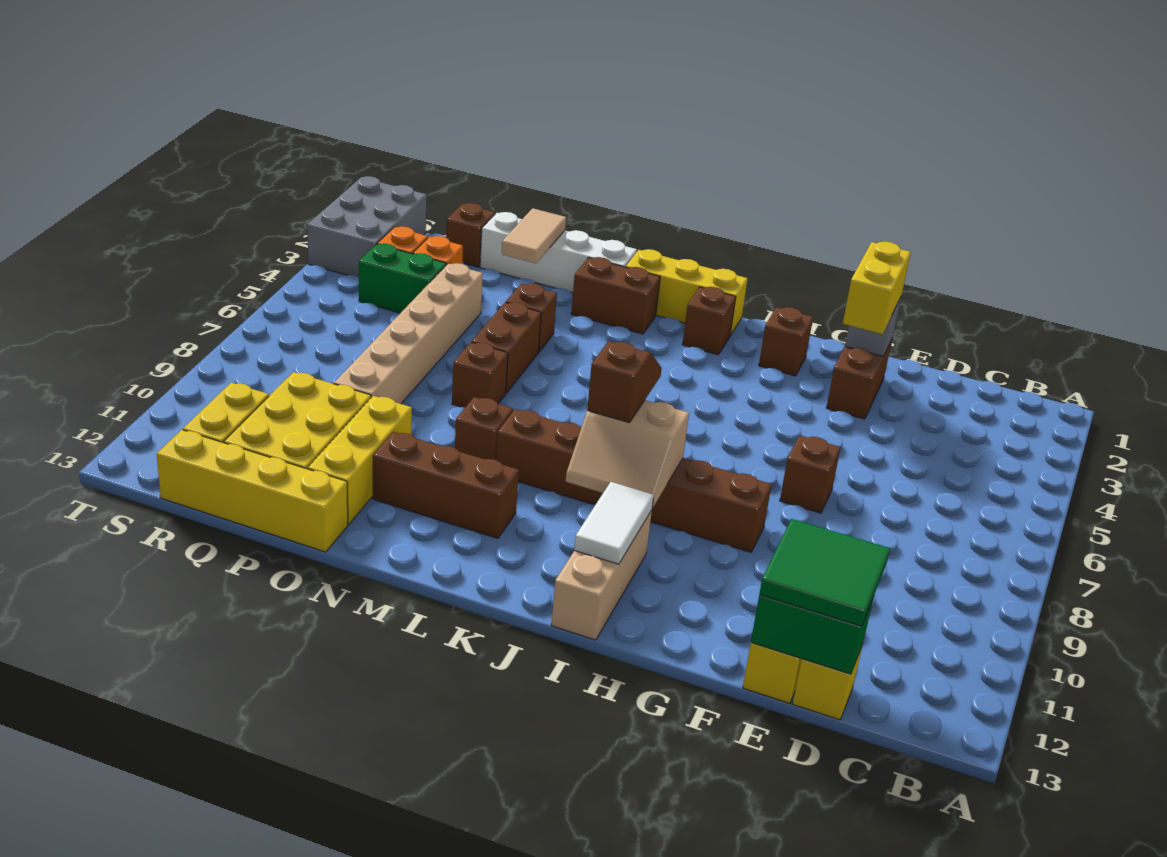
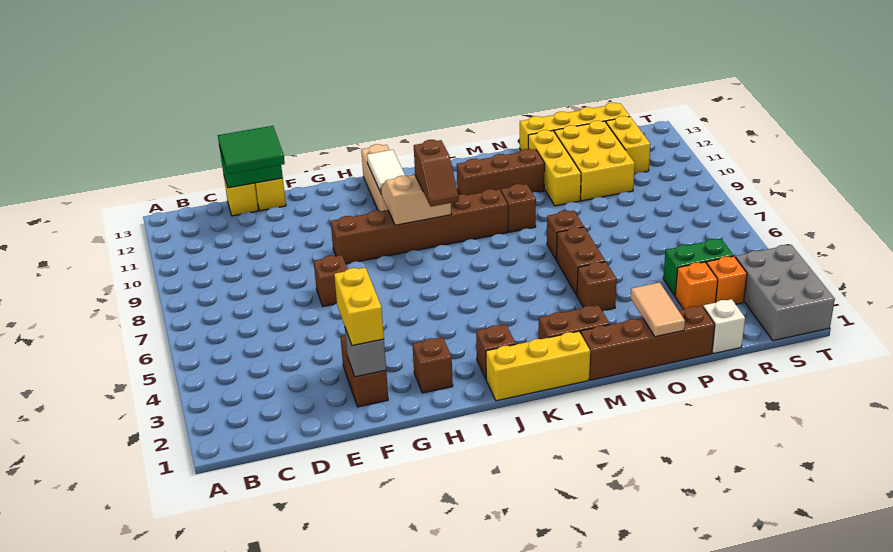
white 1x4 brick [480,212,637,293] -> brown 1x4 brick [581,306,715,380]
tan 1x6 brick [334,263,483,404] -> none
brown 1x1 brick [446,203,495,267] -> white 1x1 brick [703,299,745,354]

